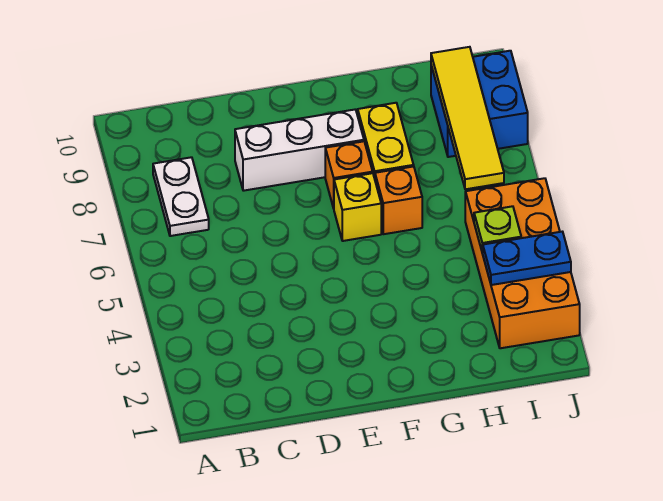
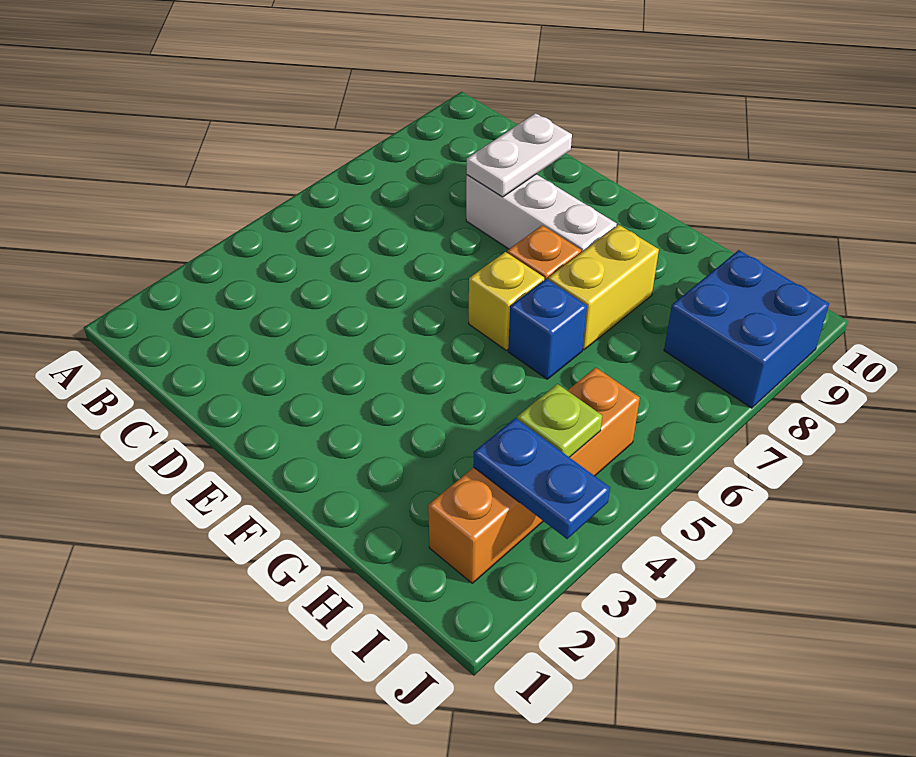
white 1x2 plate [153,157,209,236] -> white 1x2 plate moved to [467,113,572,197]
orange 1x1 brick [375,167,422,234] -> blue 1x1 brick [508,279,587,379]
orange 2x4 brick [465,178,580,348] -> orange 1x4 brick [428,367,640,583]
yellow 1x4 tile [431,47,504,189] -> none

